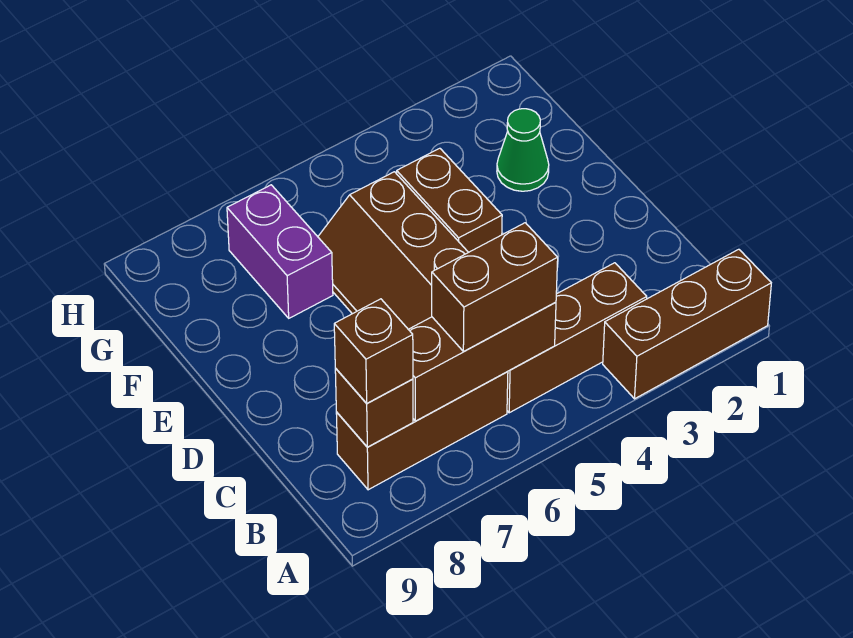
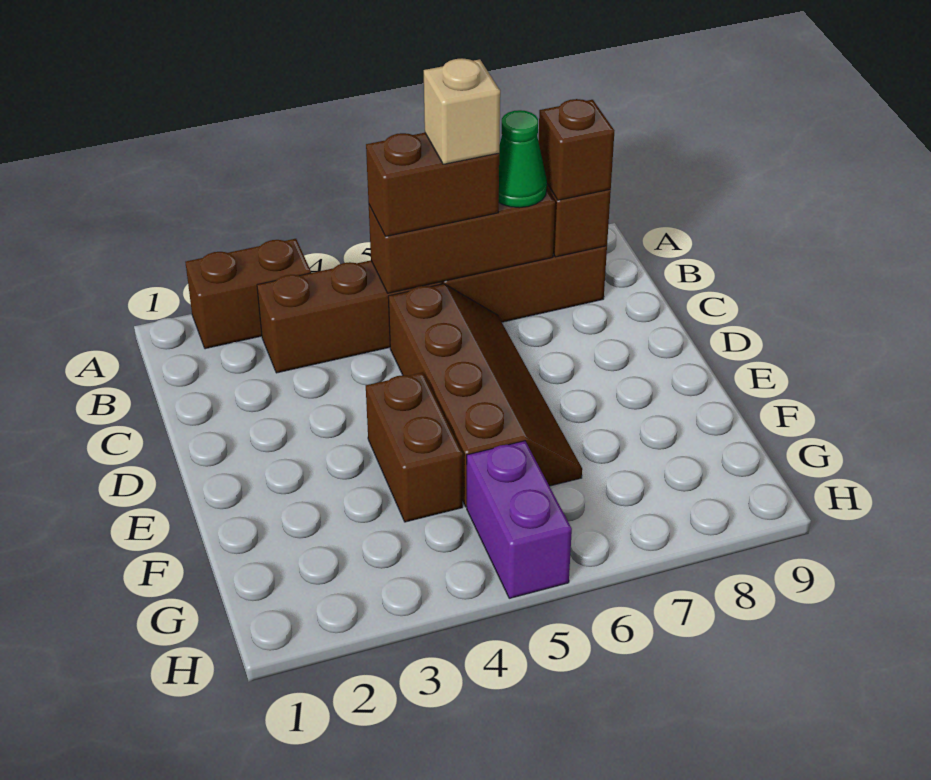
brown 1x3 brick [603,249,771,399] -> brown 1x2 brick [185,239,311,349]
none -> tan 1x1 brick [424,58,500,164]
green 1x1 cone [497,109,549,191] -> green 1x1 cone moved to [499,110,547,208]
purple 1x2 brick [227,185,333,318] -> purple 1x2 brick moved to [467,441,572,598]

